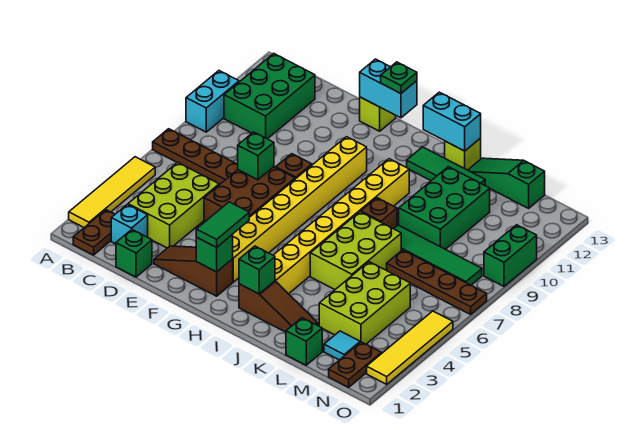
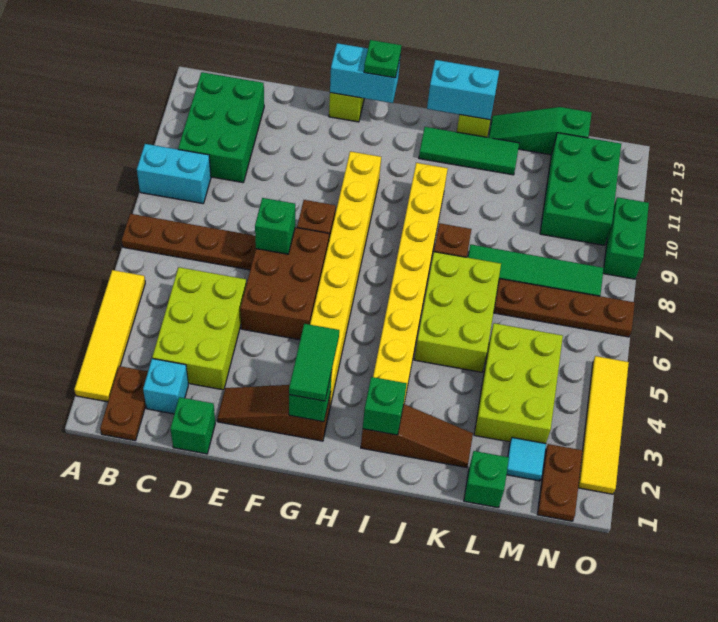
cyan 1x2 brick [186,71,239,132] -> cyan 1x2 brick turned to [137,144,211,204]
green 2x3 brick [399,167,490,249] -> green 2x3 brick moved to [540,133,621,245]

